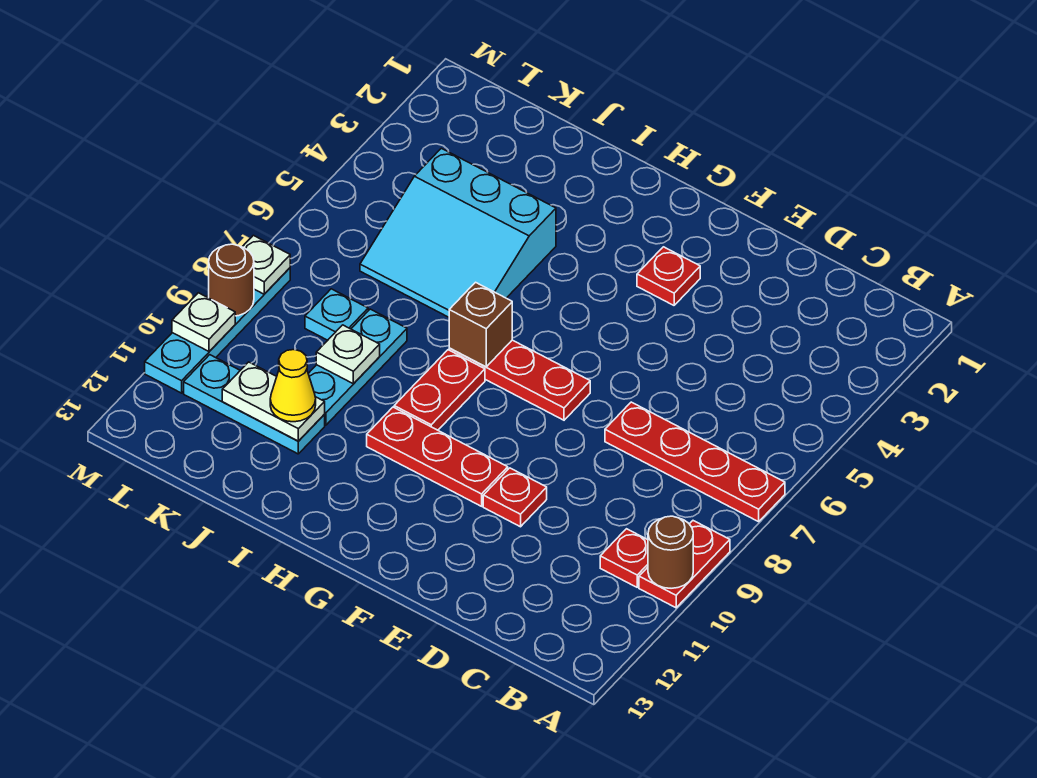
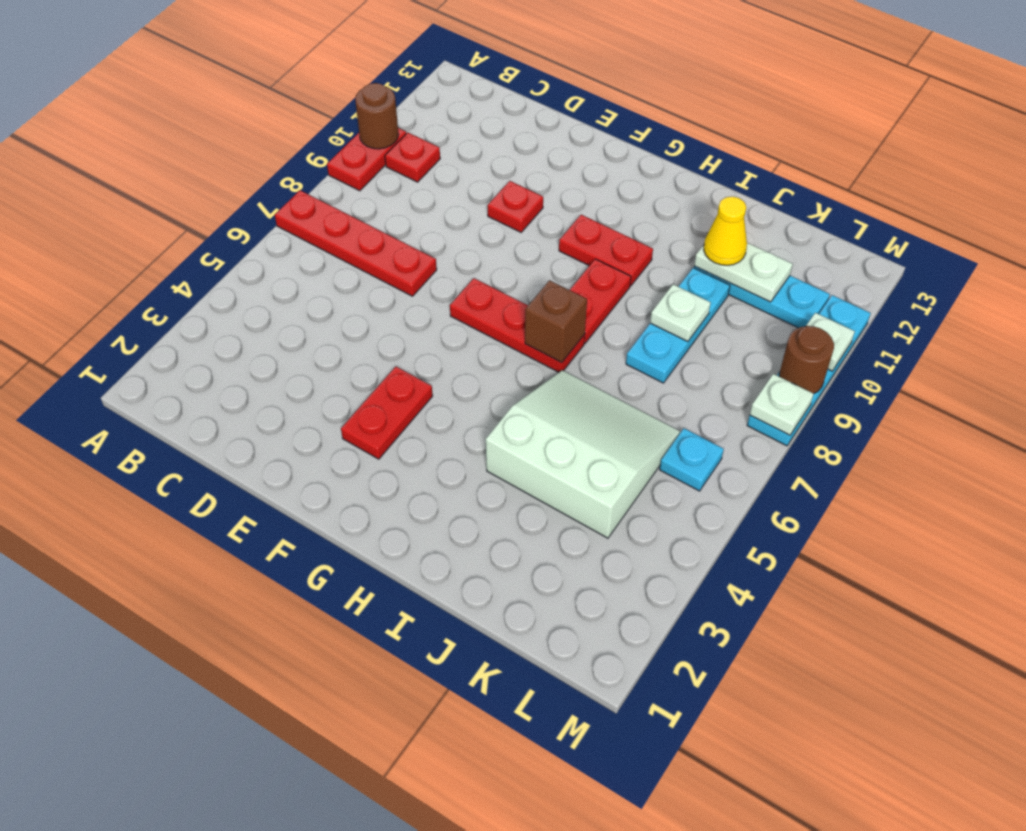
red 1x1 plate [637,247,700,305] -> red 1x2 plate [341,367,433,459]
red 1x3 plate [367,407,508,506] -> red 1x2 plate [559,215,653,286]
cyan 3x3 slope [360,148,556,317] -> white 3x3 slope [486,370,681,538]
cyan 1x1 plate [305,289,368,340] -> cyan 1x1 plate moved to [660,428,724,491]

